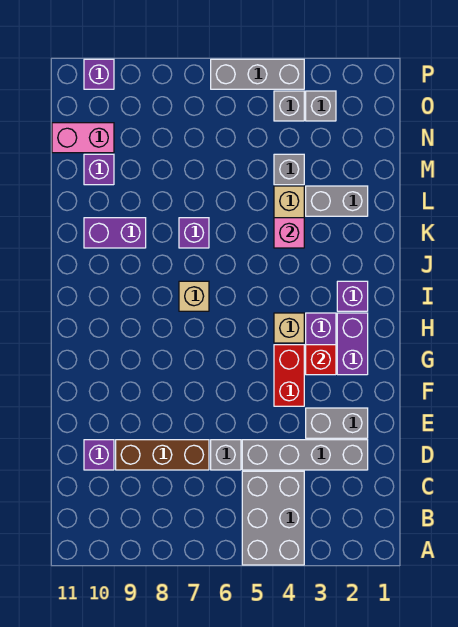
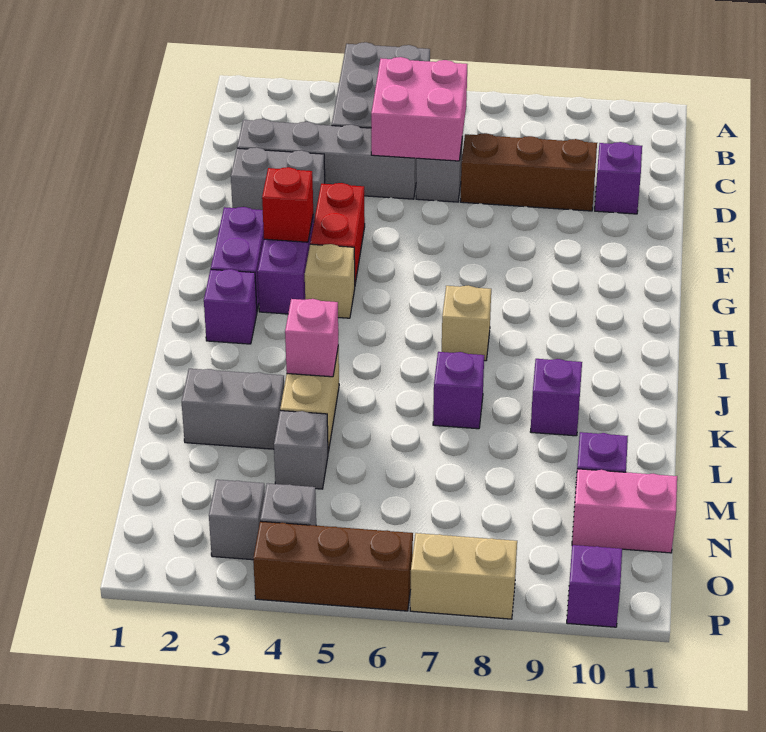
none -> pink 2x2 brick [371,57,467,161]
purple 1x2 brick [84,218,146,248] -> purple 1x1 brick [530,359,582,436]
grey 1x3 brick [211,59,304,89] -> brown 1x3 brick [253,521,413,611]
none -> tan 1x2 brick [410,533,517,619]

